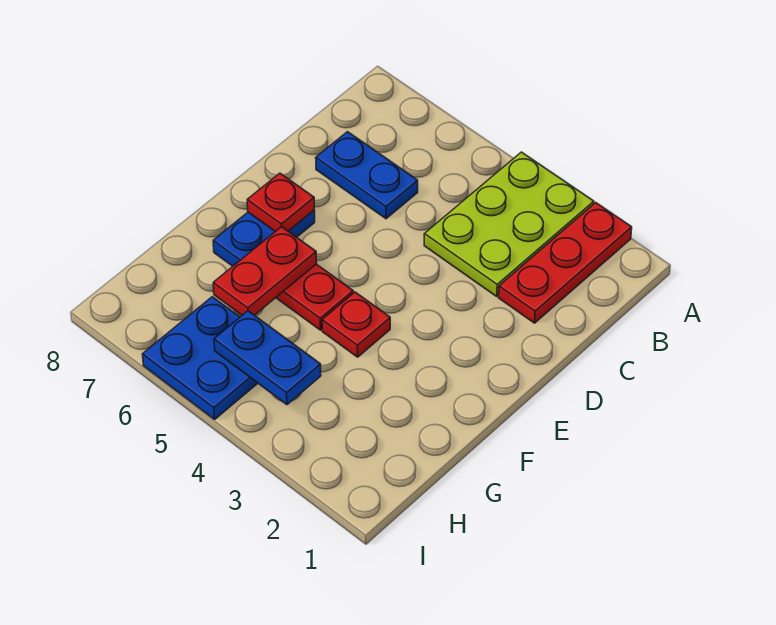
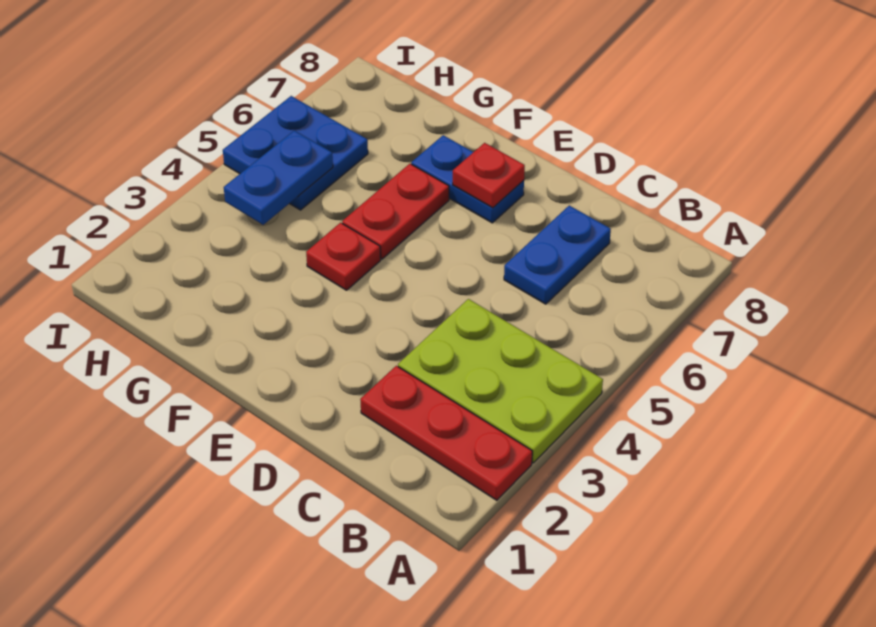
red 1x2 plate [213,227,317,315] -> none

